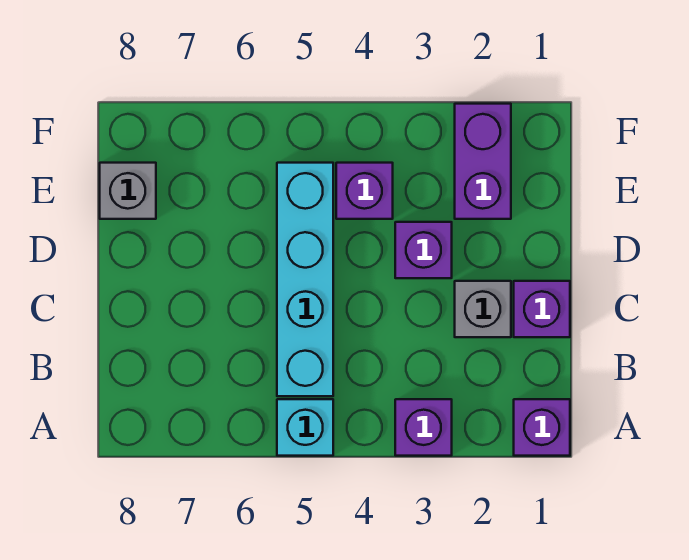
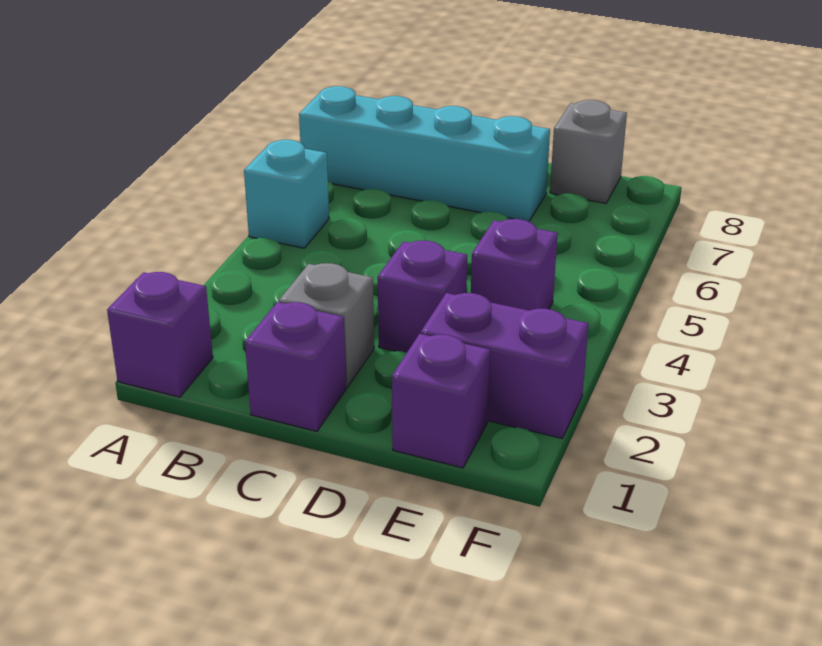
purple 1x1 brick [395,399,452,456] -> purple 1x1 brick moved to [392,334,490,468]
cyan 1x4 brick [277,163,333,396] -> cyan 1x4 brick moved to [299,86,550,222]

